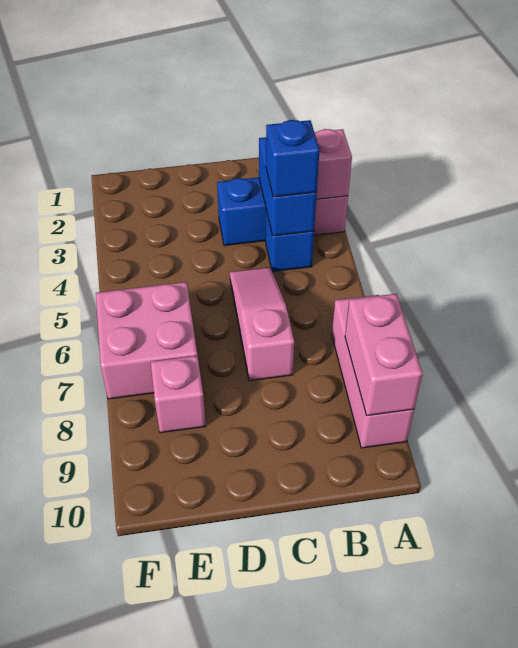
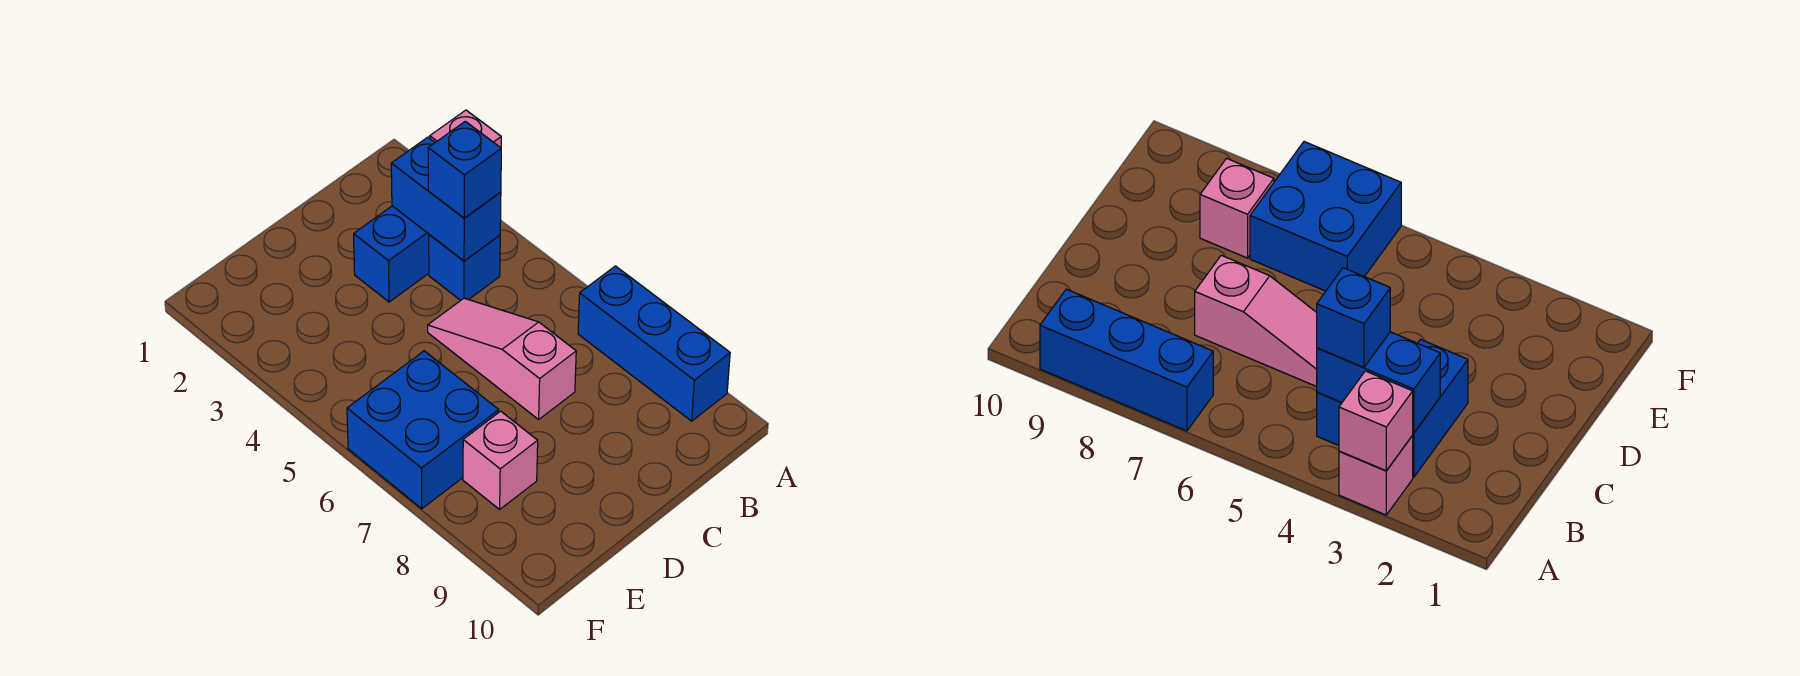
pink 1x3 brick [332,295,414,448] -> blue 1x3 brick [578,266,730,421]
pink 1x2 brick [345,294,423,416] -> none
pink 2x2 brick [96,282,197,399] -> blue 2x2 brick [347,351,499,509]

